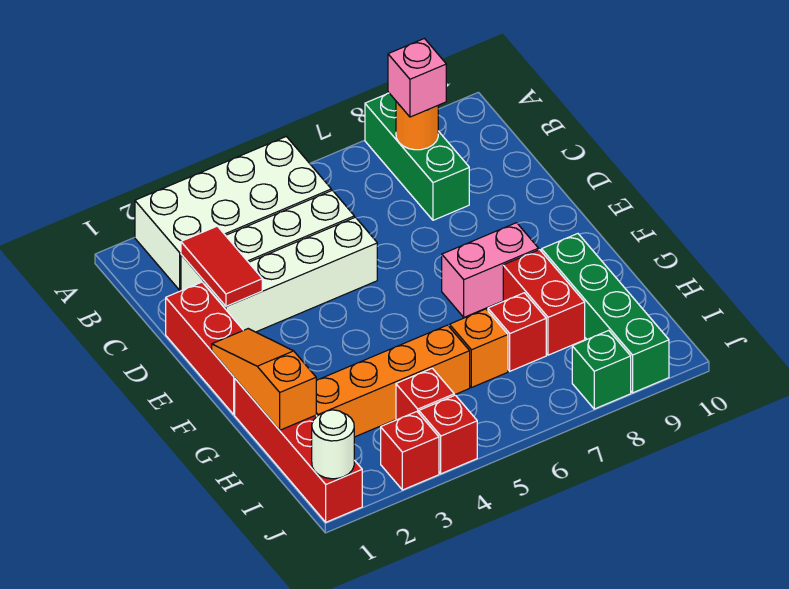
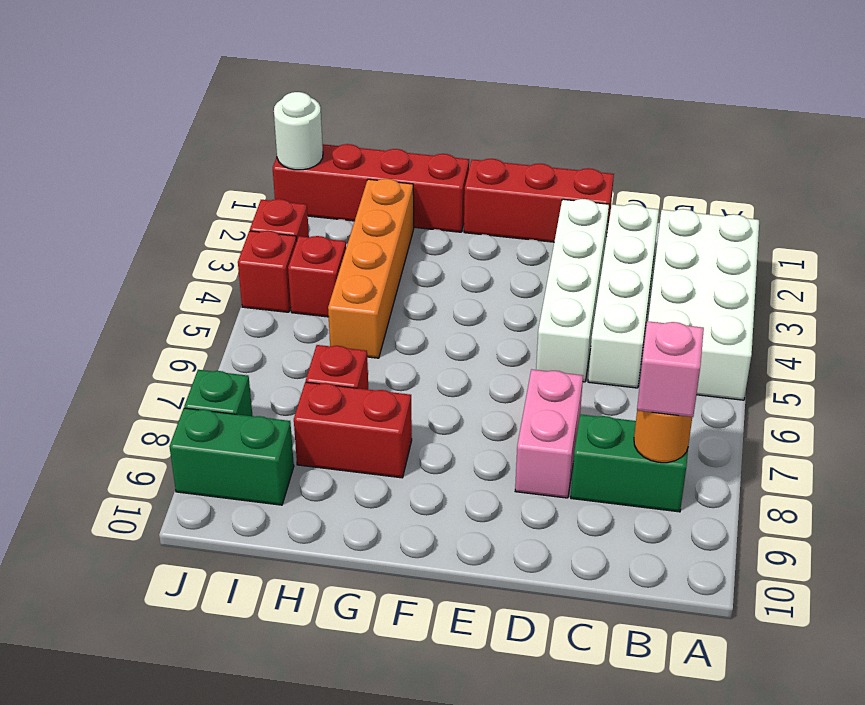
green 1x3 brick [365,93,469,220] -> green 1x2 brick [571,414,688,512]
red 1x2 tile [181,226,262,306] -> none
orange 1x3 slope [212,329,316,430] -> none
pink 1x2 brick [442,223,539,317] -> pink 1x2 brick moved to [515,369,583,498]
green 1x4 brick [542,234,669,393] -> green 1x2 brick [169,408,294,505]
orange 1x1 brick [450,309,508,388] -> none

